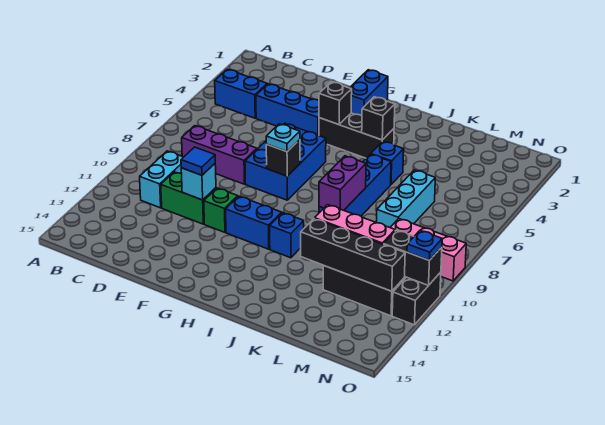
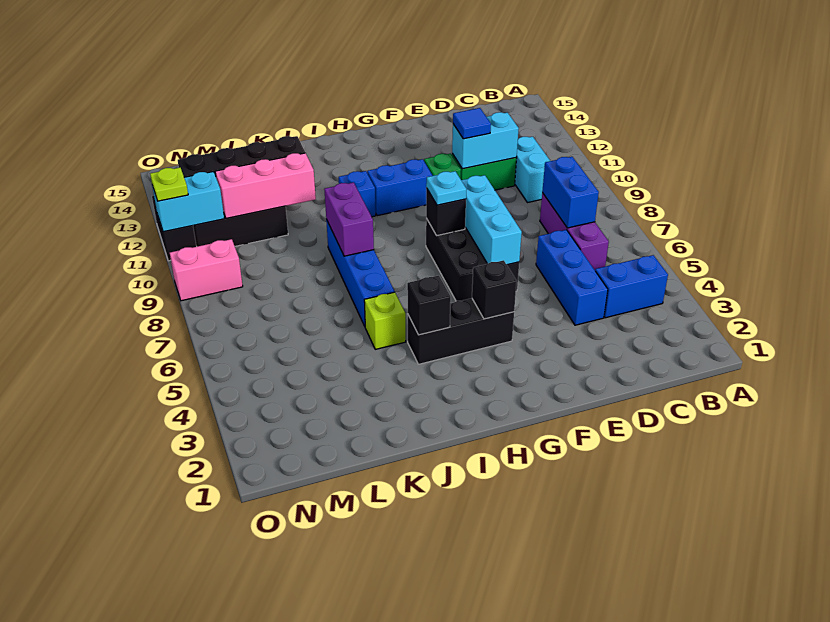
purple 1x3 brick [182,126,257,184] -> purple 1x3 brick turned to [540,193,609,270]
blue 1x3 brick [256,84,319,136] -> blue 1x3 brick turned to [536,230,608,325]
cyan 1x1 brick [181,164,216,200] -> cyan 1x2 brick [452,112,519,169]
blue 2x3 brick [245,123,326,200] -> black 2x3 brick [426,219,519,301]
blue 1x2 brick [350,70,388,116] -> blue 1x2 brick moved to [542,157,599,228]
blue 1x1 brick [371,141,404,184] -> lime 1x1 brick [364,292,406,349]
cyan 1x3 brick [376,170,435,227] -> cyan 1x3 brick moved to [461,175,522,265]
pink 1x3 brick [390,219,466,281] -> pink 1x2 brick [170,239,243,301]
black 1x2 brick [384,230,442,286] -> cyan 1x2 brick [152,172,224,232]
blue 1x1 plate [407,230,442,260] -> lime 1x1 plate [150,168,188,201]

